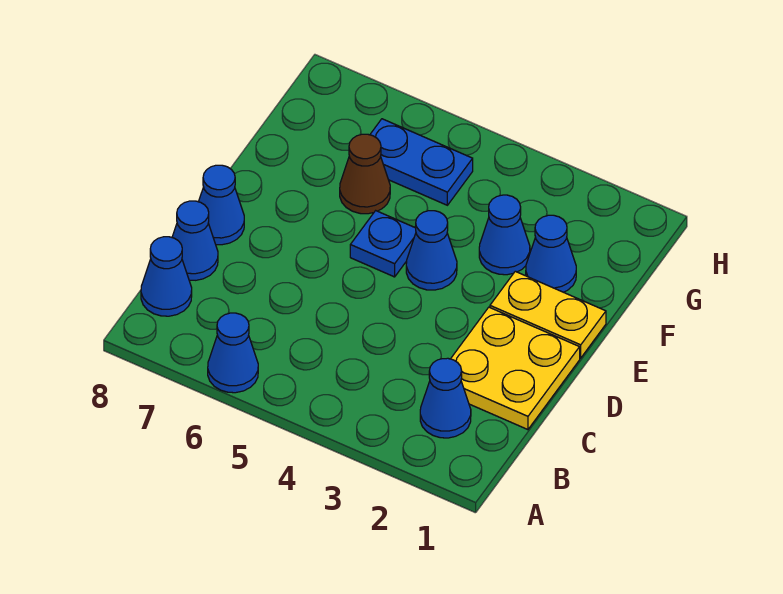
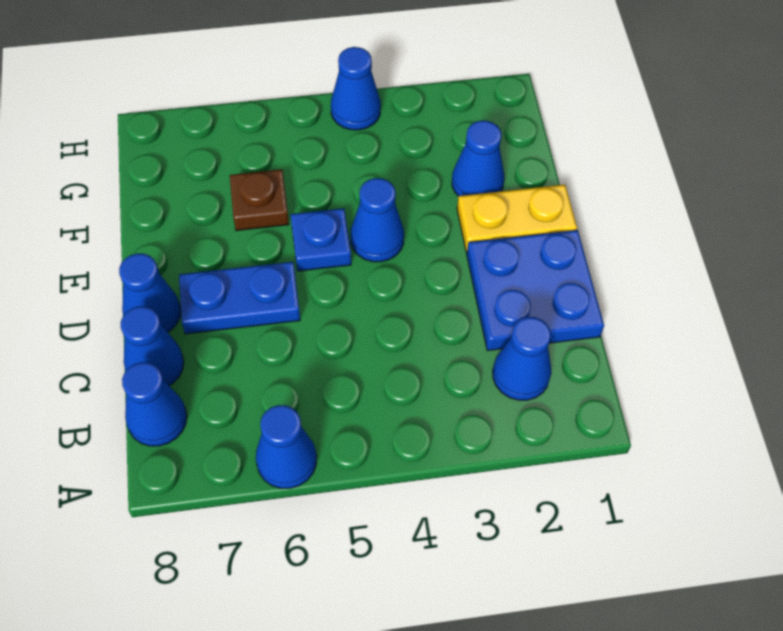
yellow 2x2 plate [451,307,580,430] -> blue 2x2 plate [467,230,604,351]
blue 1x1 cone [479,195,530,275] -> blue 1x1 cone moved to [331,47,381,130]
brown 1x1 cone [340,134,390,214] -> brown 1x1 plate [230,170,289,231]
blue 1x2 plate [370,119,473,205] -> blue 1x2 plate moved to [179,262,300,334]

